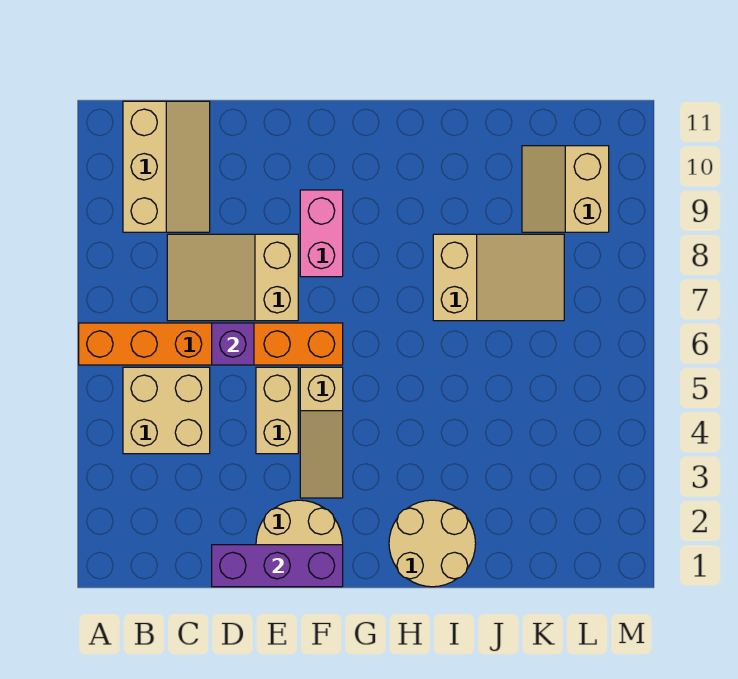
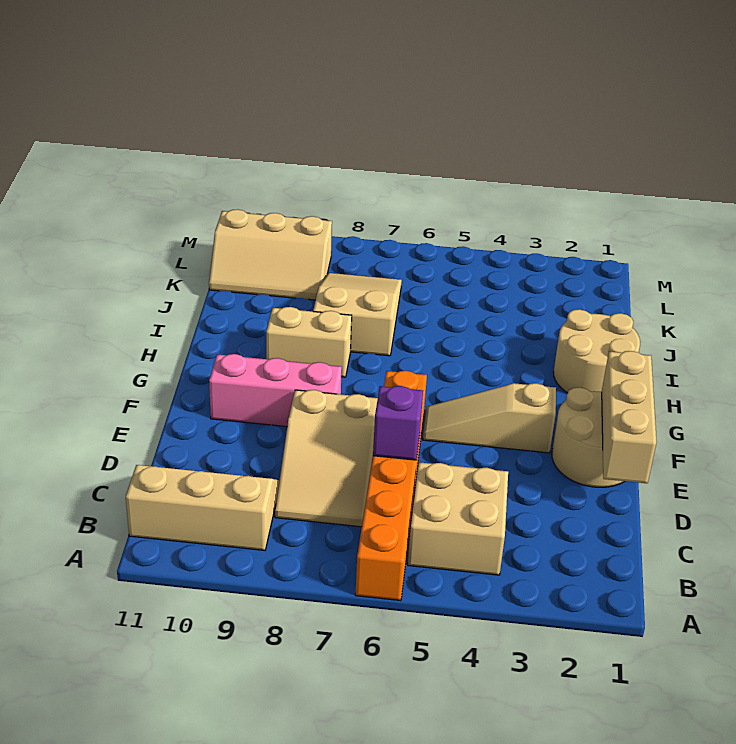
purple 1x3 brick [212,545,343,587] -> tan 1x3 brick [602,351,657,483]
tan 1x2 brick [256,367,298,454] -> tan 1x2 brick moved to [266,307,352,377]
tan 1x3 slope [300,367,343,498] -> tan 1x3 slope turned to [423,383,556,453]
pink 1x2 brick [300,190,343,277] -> pink 1x3 brick [209,354,342,427]
tan 2x2 slope [522,146,609,232] -> tan 2x3 slope [209,210,332,300]

